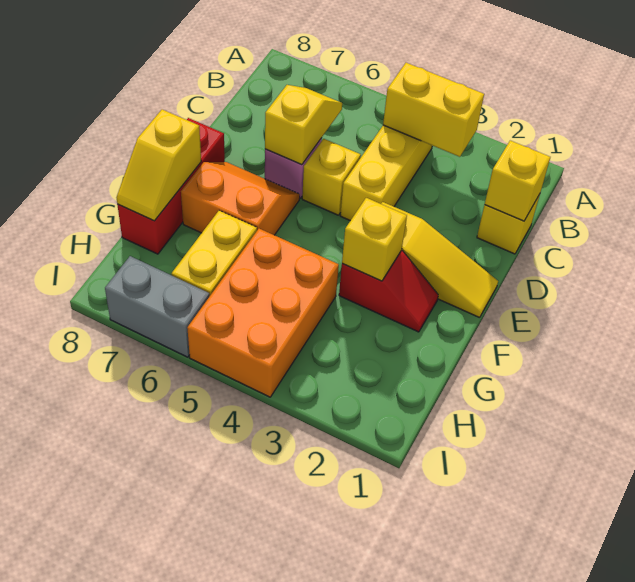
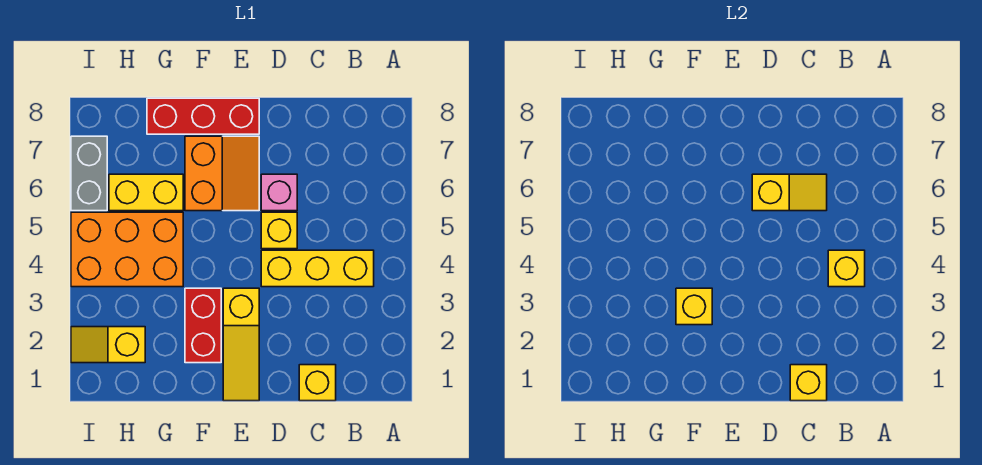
yellow 1x2 brick [383,63,484,157] -> yellow 1x1 brick [828,250,865,287]
red 1x2 slope [339,250,438,332] -> red 1x2 brick [185,288,221,363]
yellow 1x2 slope [117,109,201,221] -> yellow 1x2 slope moved to [71,327,145,363]

